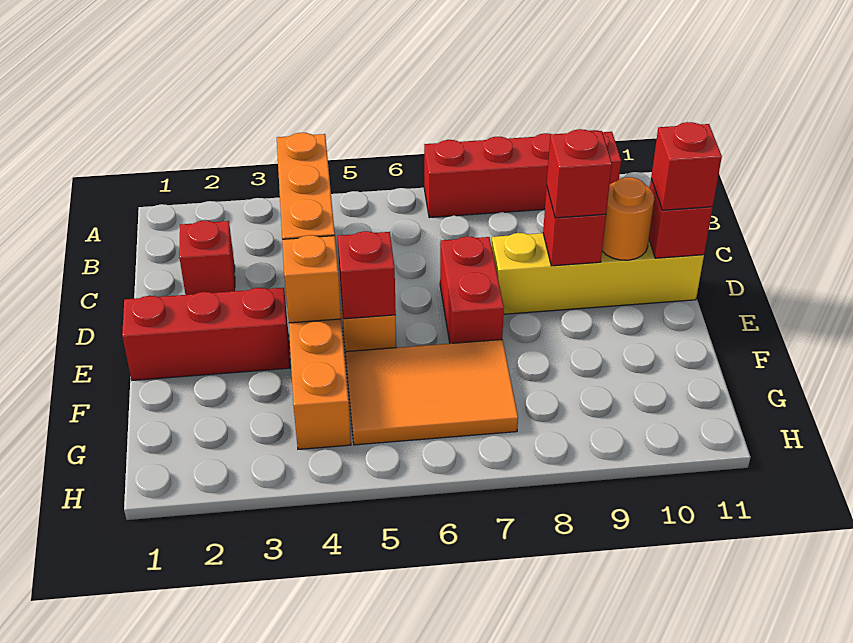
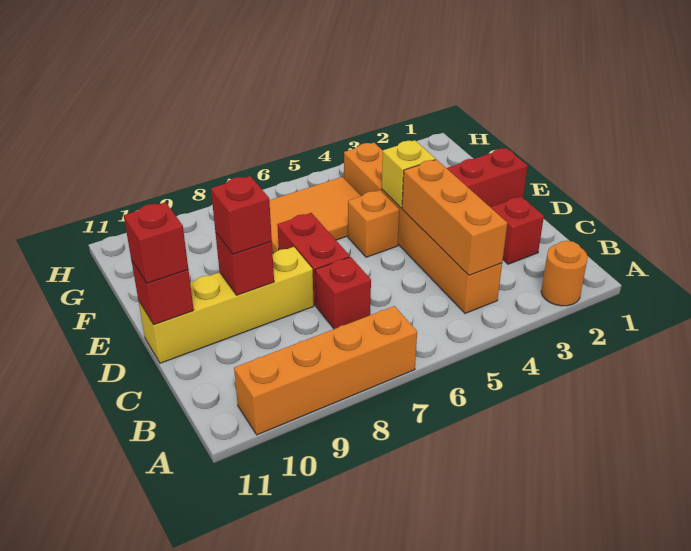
red 1x4 brick [424,130,621,218] -> orange 1x4 brick [234,306,417,435]
orange 1x1 round brick [602,177,655,260] -> orange 1x1 round brick moved to [541,241,588,306]
orange 1x1 brick [282,235,341,323] -> yellow 1x1 brick [382,140,435,208]
red 1x1 brick [338,231,396,319] -> red 1x1 brick moved to [315,257,371,329]

